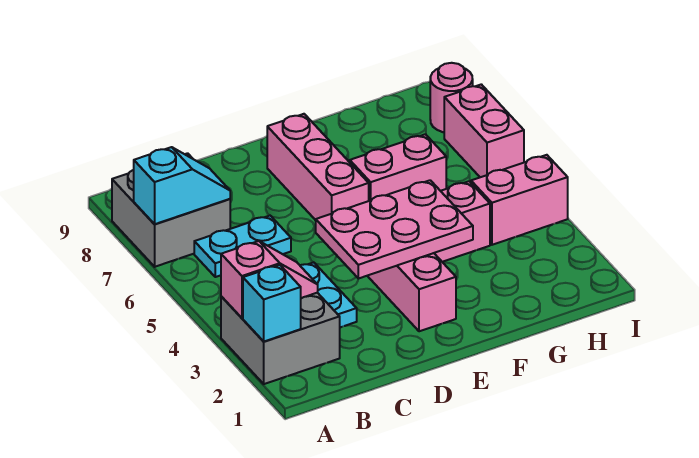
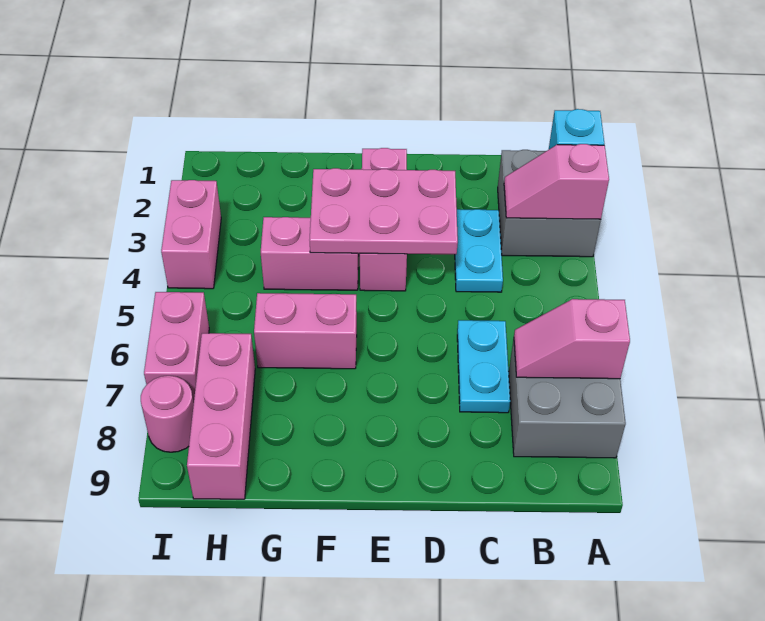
cyan 1x2 slope [134,147,230,224] -> pink 1x2 slope [514,299,630,379]
cyan 1x2 plate [194,216,291,277] -> cyan 1x2 plate turned to [457,320,510,413]
pink 1x3 brick [267,114,369,220] -> pink 1x3 brick moved to [187,333,255,499]
pink 1x2 brick [471,155,568,245] -> pink 1x2 brick turned to [161,180,221,289]

